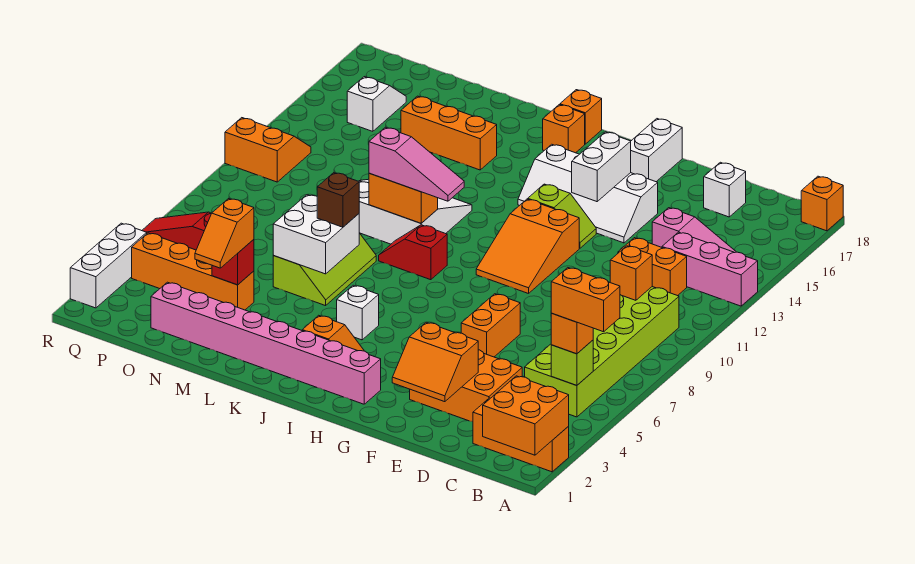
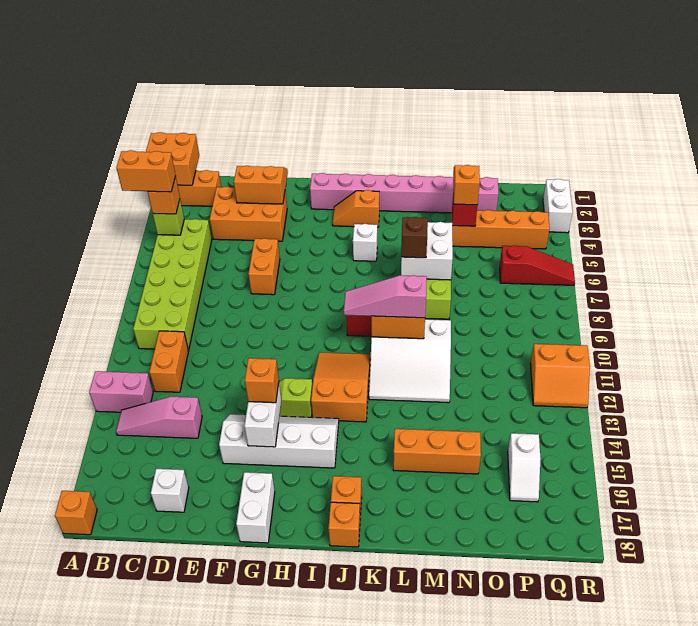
pink 1x3 brick [662,232,758,306] -> pink 1x2 brick [89,371,153,412]
orange 1x1 brick [610,246,652,300] -> orange 1x1 brick moved to [245,358,279,403]
orange 1x2 brick [618,238,687,296] -> orange 1x2 brick turned to [149,331,189,392]
orange 2x3 slope [476,199,579,294] -> orange 2x3 slope moved to [311,352,370,422]
white 1x3 brick [70,223,147,308] -> white 1x2 brick [543,179,573,233]

